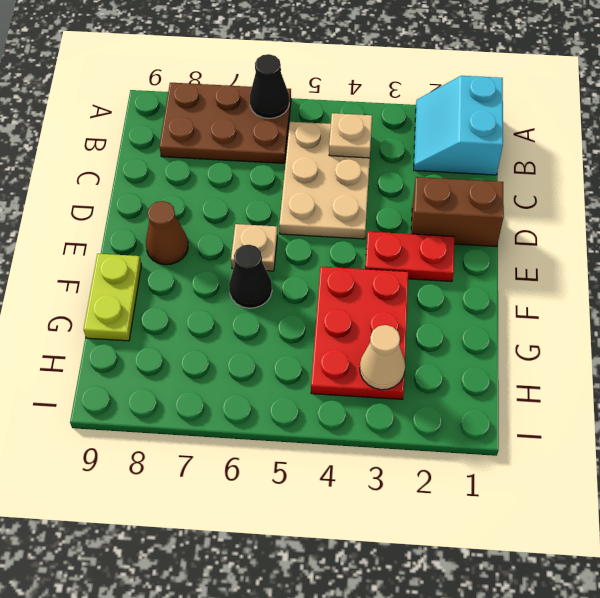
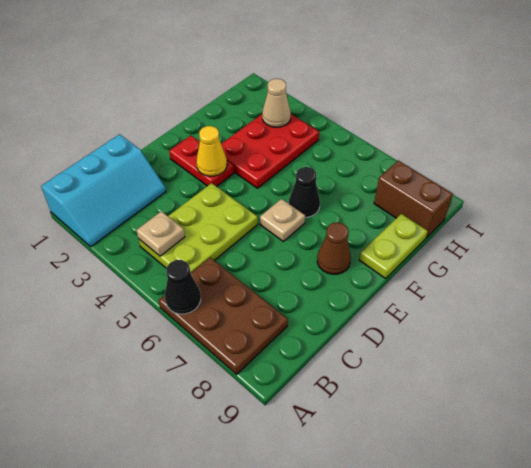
cyan 2x2 slope [414,76,503,175] -> cyan 2x3 slope [41,134,166,247]
tan 2x3 plate [279,122,370,239] -> lime 2x3 plate [139,183,258,274]
brown 1x2 brick [411,177,504,247] -> brown 1x2 brick moved to [374,161,453,238]
none -> yellow 1x1 cone [196,126,227,176]

